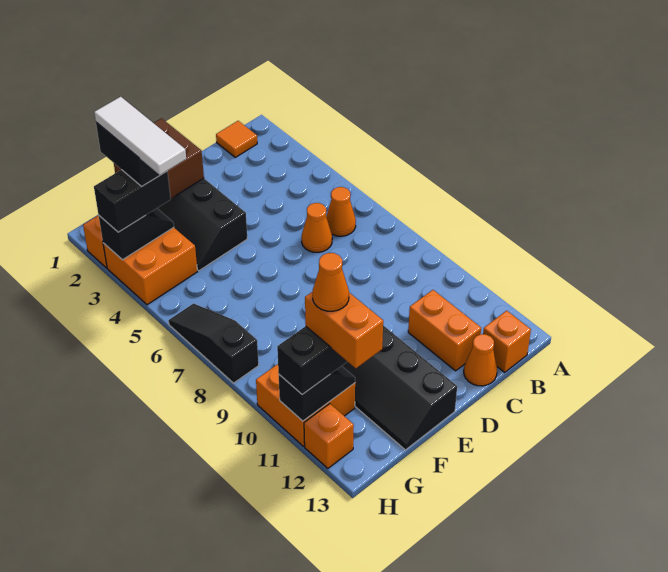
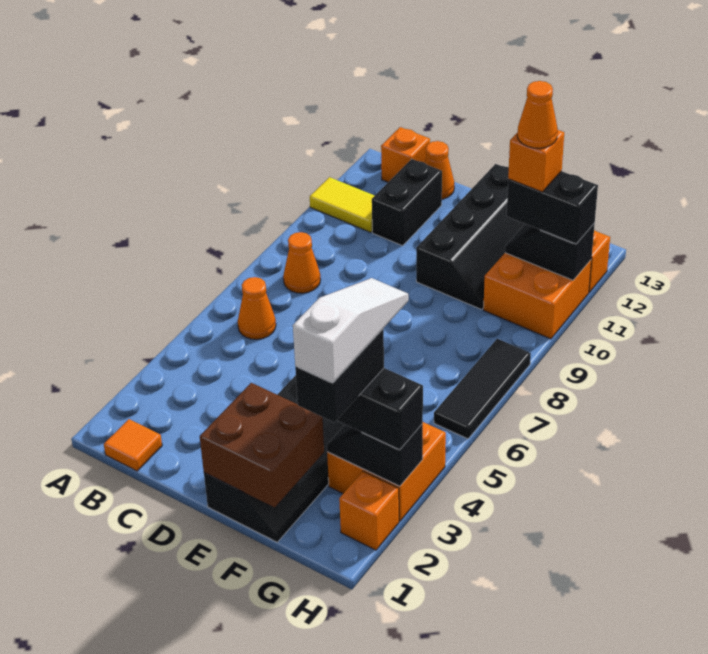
none -> yellow 1x2 tile [310,177,375,232]
orange 1x1 cone [302,203,332,252] -> orange 1x1 cone moved to [283,232,321,293]
orange 1x2 brick [408,290,481,371] -> black 1x2 brick [372,159,442,246]
white 1x3 tile [94,97,186,175] -> white 1x3 slope [293,278,408,383]
orange 1x2 brick [305,292,383,368] -> orange 1x1 brick [508,130,564,192]
black 1x3 slope [169,304,259,383] -> black 1x3 tile [434,339,531,439]

